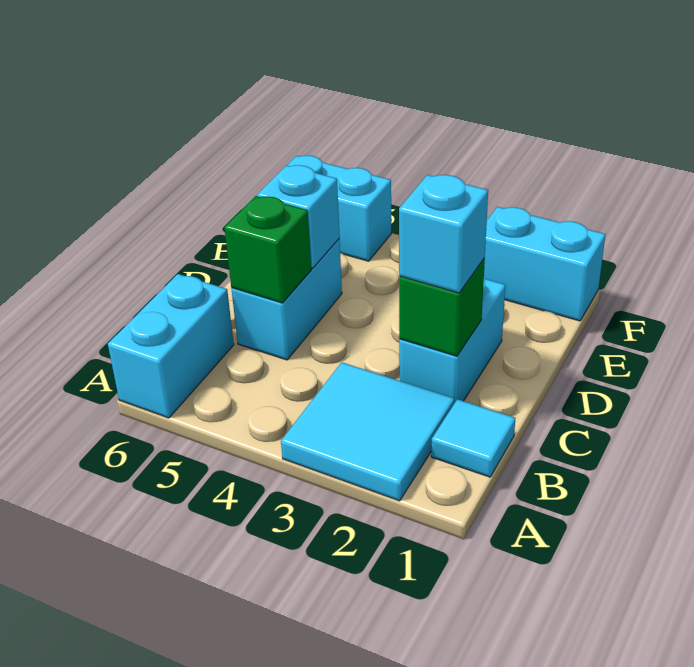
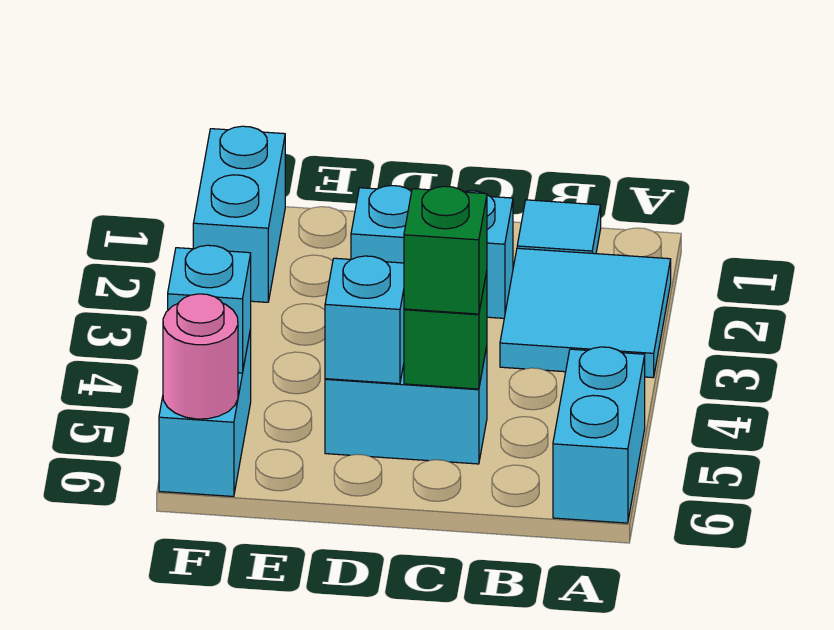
cyan 1x2 brick [108,274,234,418] -> cyan 1x2 brick turned to [553,347,645,523]
green 1x1 brick [399,258,485,356] -> green 1x1 brick moved to [404,186,487,314]
cyan 1x1 brick [399,175,488,293] -> cyan 1x1 brick moved to [168,245,251,373]
none -> pink 1x1 round brick [163,294,238,419]

